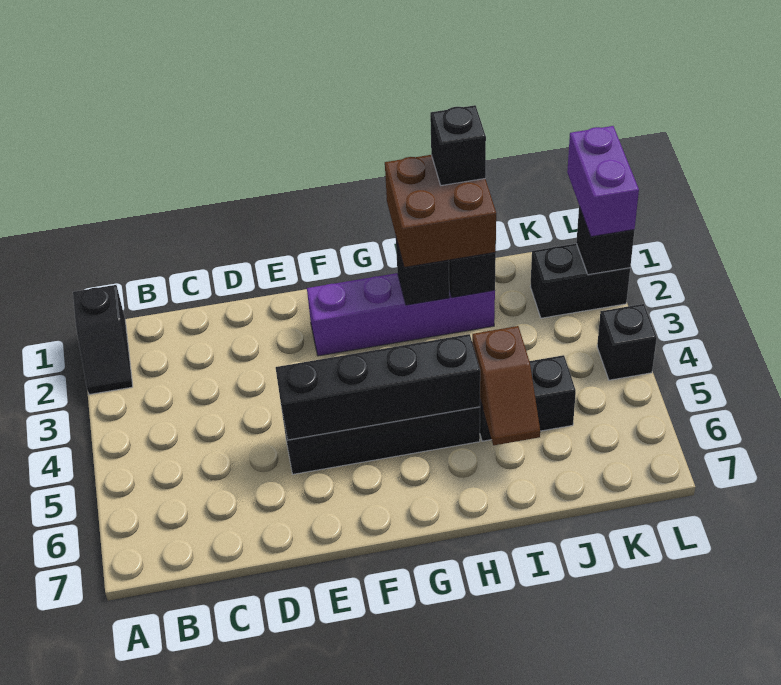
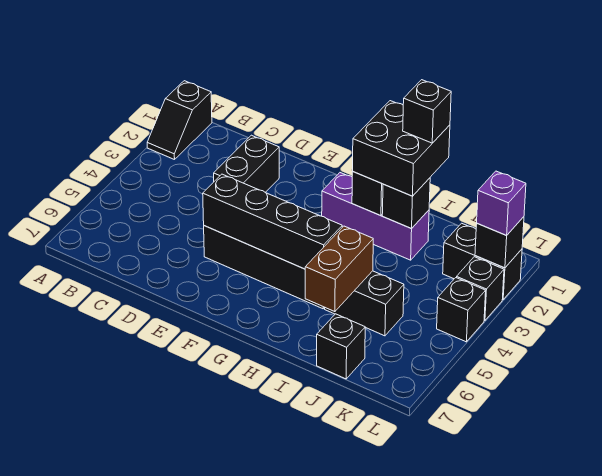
none -> black 1x2 brick [214,135,279,192]
purple 1x4 brick [307,273,495,356] -> purple 1x3 brick [322,173,429,260]
brown 2x2 brick [385,155,496,267] -> black 2x2 brick [353,101,450,196]
brown 1x2 slope [472,326,540,445] -> brown 1x2 brick [305,226,373,312]
none -> black 1x1 brick [317,314,365,379]
purple 1x2 brick [567,126,639,237] -> purple 1x1 brick [477,171,526,235]
none -> black 1x1 brick [456,257,504,321]

